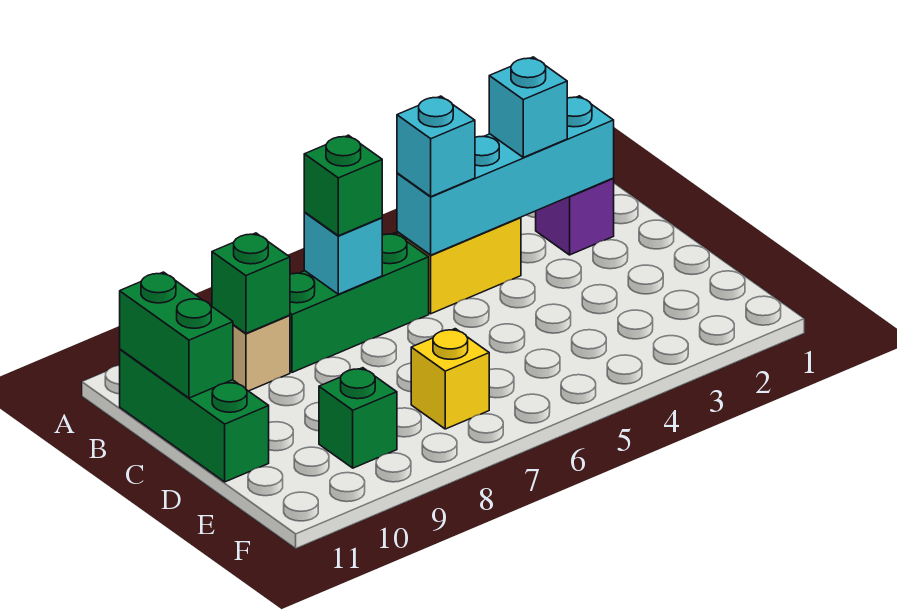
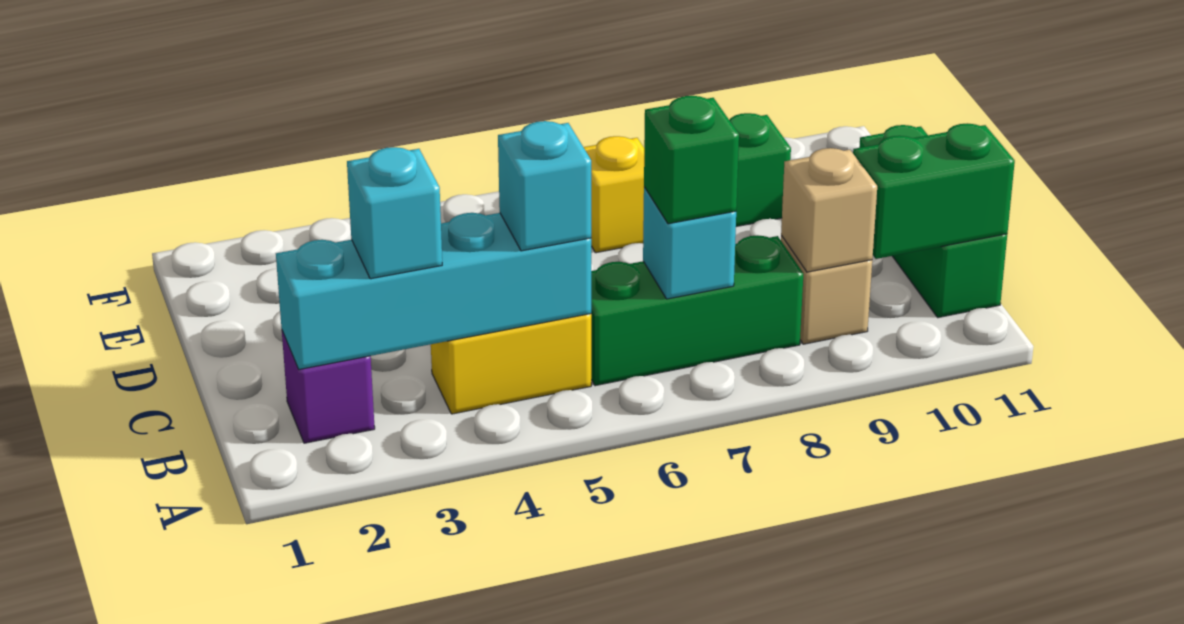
green 1x1 brick [212,233,290,333] -> tan 1x1 brick [781,148,877,272]
green 1x2 brick [120,272,233,398] -> green 1x2 brick turned to [853,123,1015,259]

